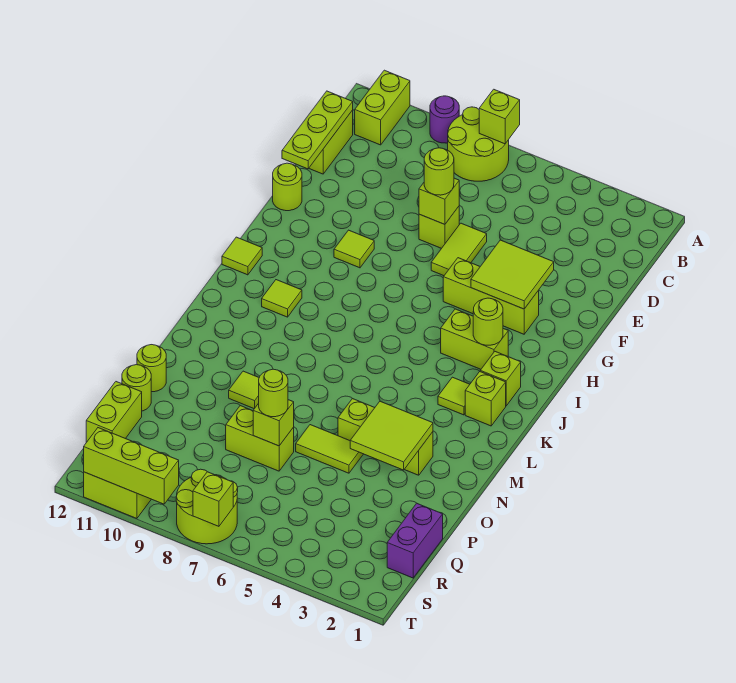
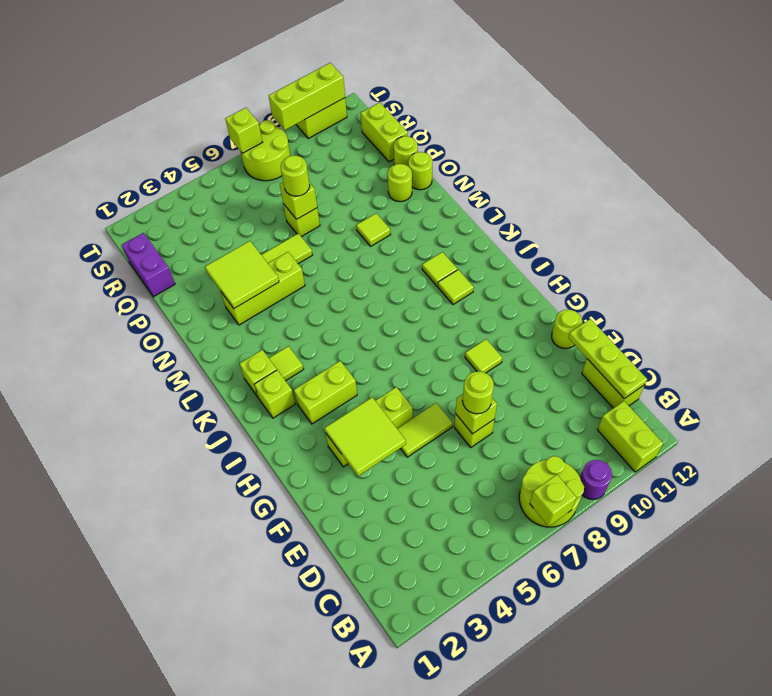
lime 1x2 tile [431,223,487,276] -> lime 1x2 tile turned to [397,403,453,457]
lime 1x1 round brick [473,298,503,345] -> lime 1x1 round brick moved to [388,164,412,202]
lime 1x1 tile [222,237,262,275] -> lime 1x1 tile moved to [422,252,457,286]
lime 1x2 brick [226,406,294,471] -> lime 1x1 brick [283,204,320,237]

